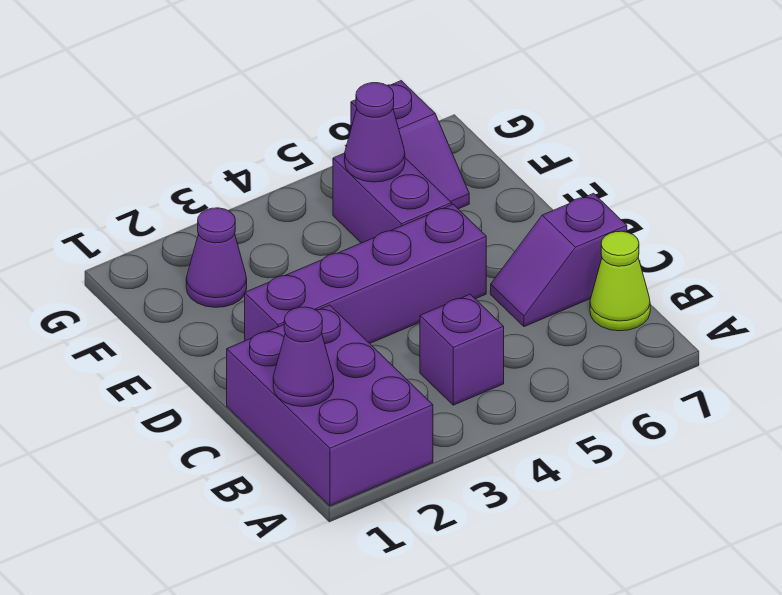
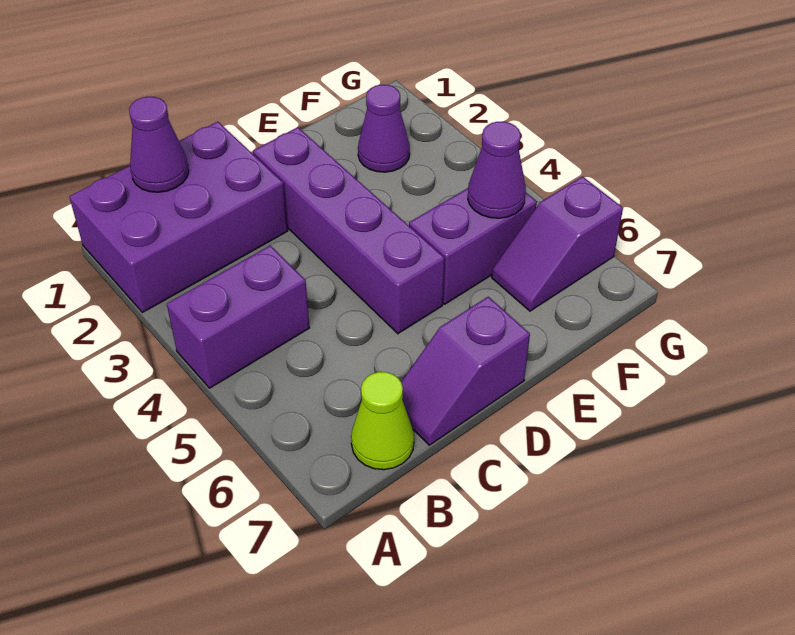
purple 1x1 brick [420,294,504,405] -> purple 1x2 brick [167,246,309,388]
purple 1x2 slope [491,193,627,327] -> purple 1x2 slope turned to [401,297,530,445]

